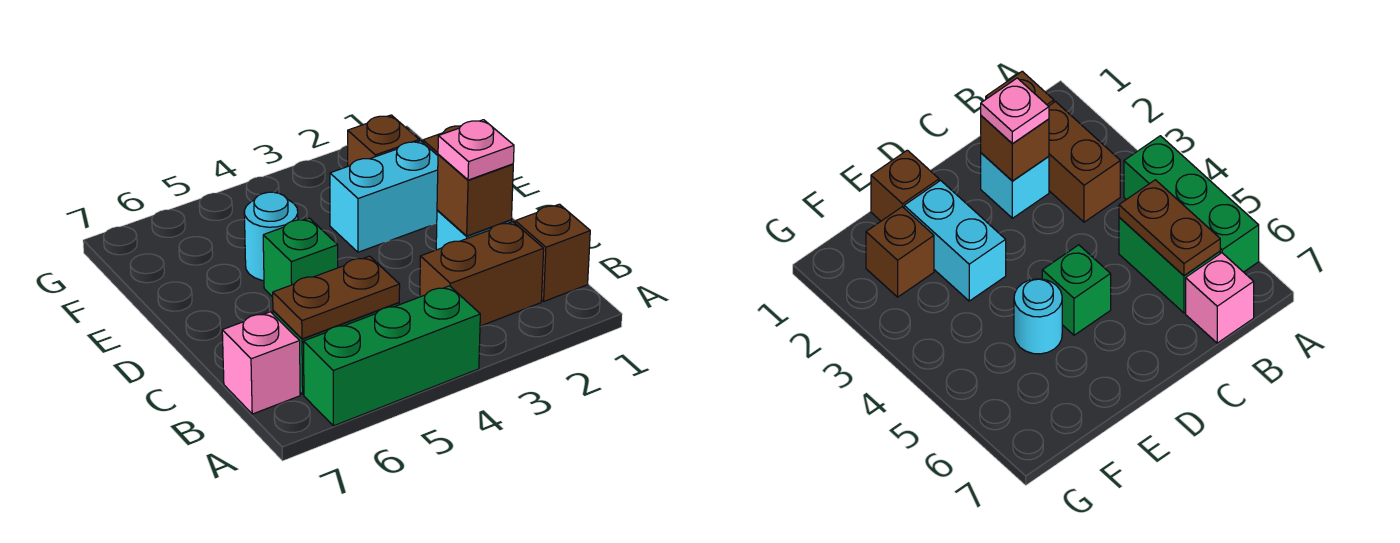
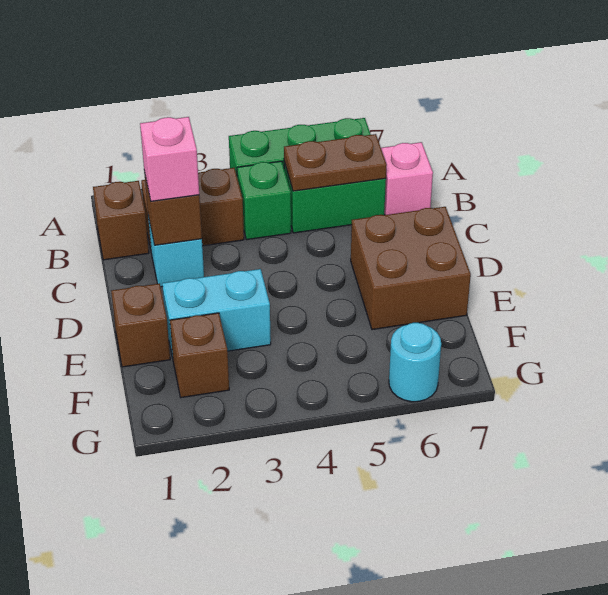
pink 1x1 plate [438,120,514,180] -> pink 1x1 brick [140,117,199,201]
green 1x1 brick [263,218,338,297] -> green 1x1 brick moved to [237,161,291,240]
none -> brown 2x2 brick [351,207,471,330]
cyan 1x1 round brick [244,192,298,281] -> cyan 1x1 round brick moved to [389,323,441,402]

